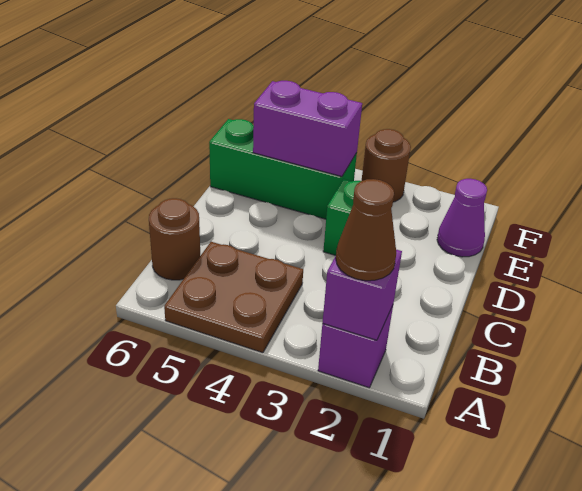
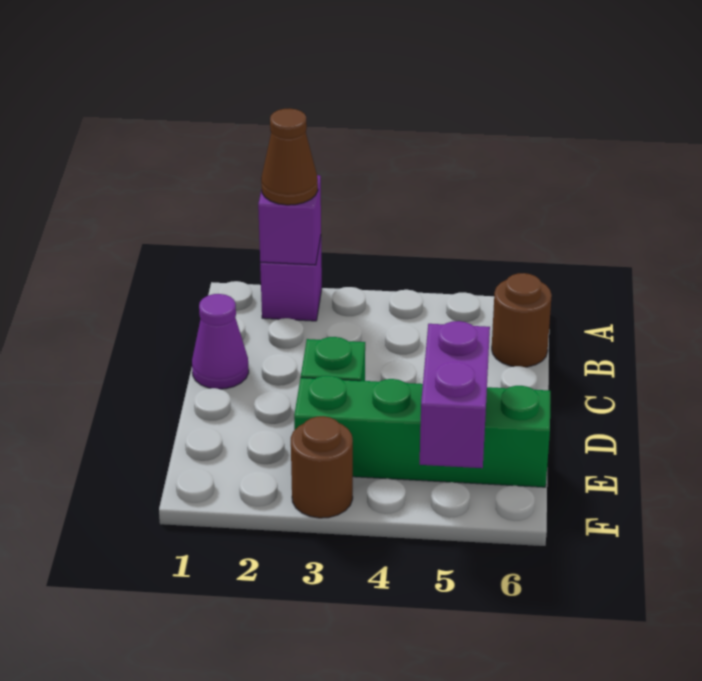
brown 2x2 plate [164,242,303,353] -> none
purple 1x1 cone [437,179,487,257] -> purple 1x1 cone moved to [192,294,249,389]
green 1x3 brick [209,119,357,219] -> green 1x4 brick [294,376,550,487]
purple 1x2 brick [253,81,362,177] -> purple 1x2 brick turned to [420,321,490,468]

